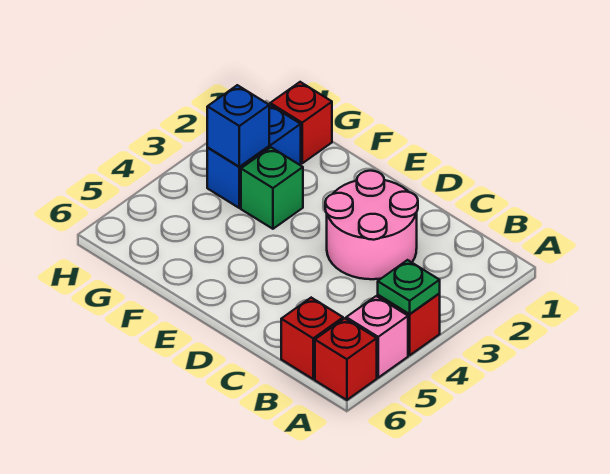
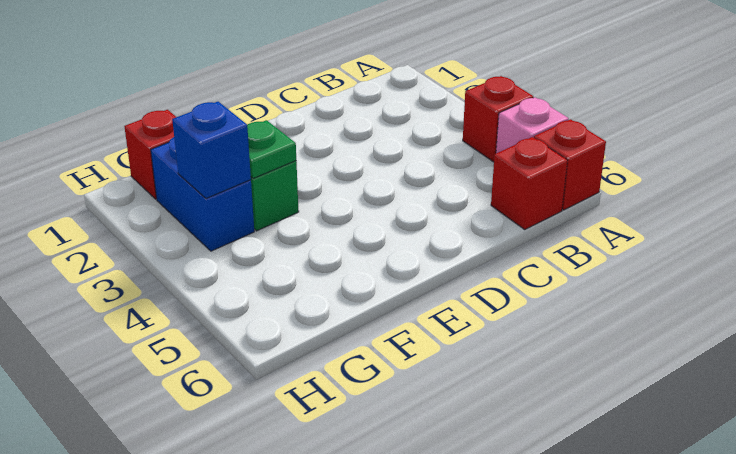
green 1x1 plate [378,260,440,314] -> green 1x1 plate moved to [247,120,296,179]
pink 2x2 round brick [325,171,418,279] -> none

